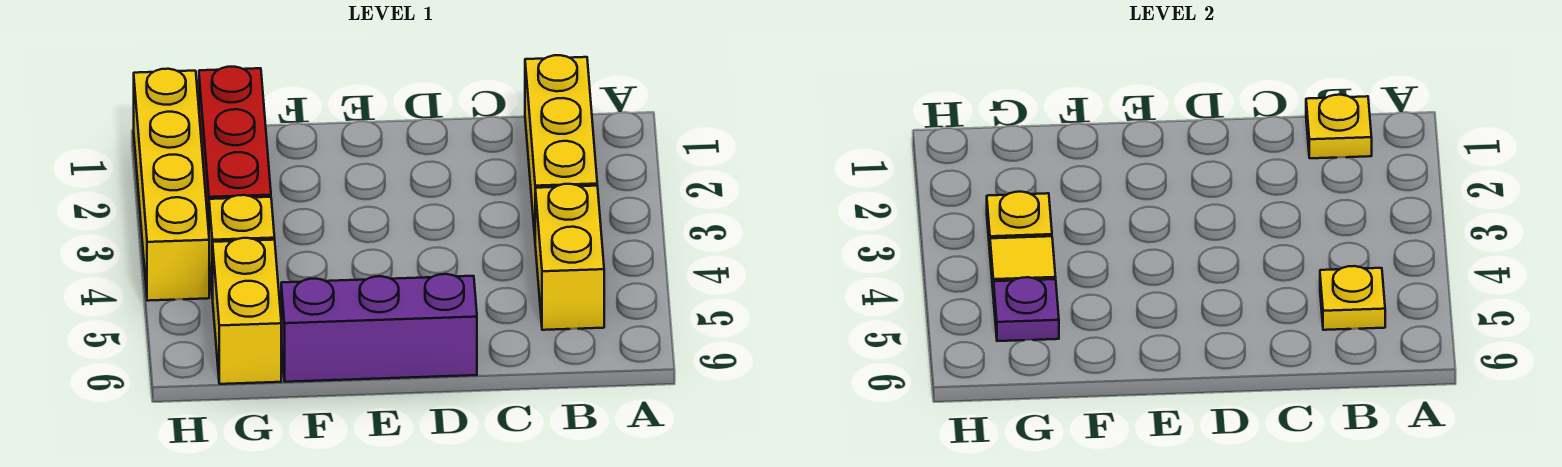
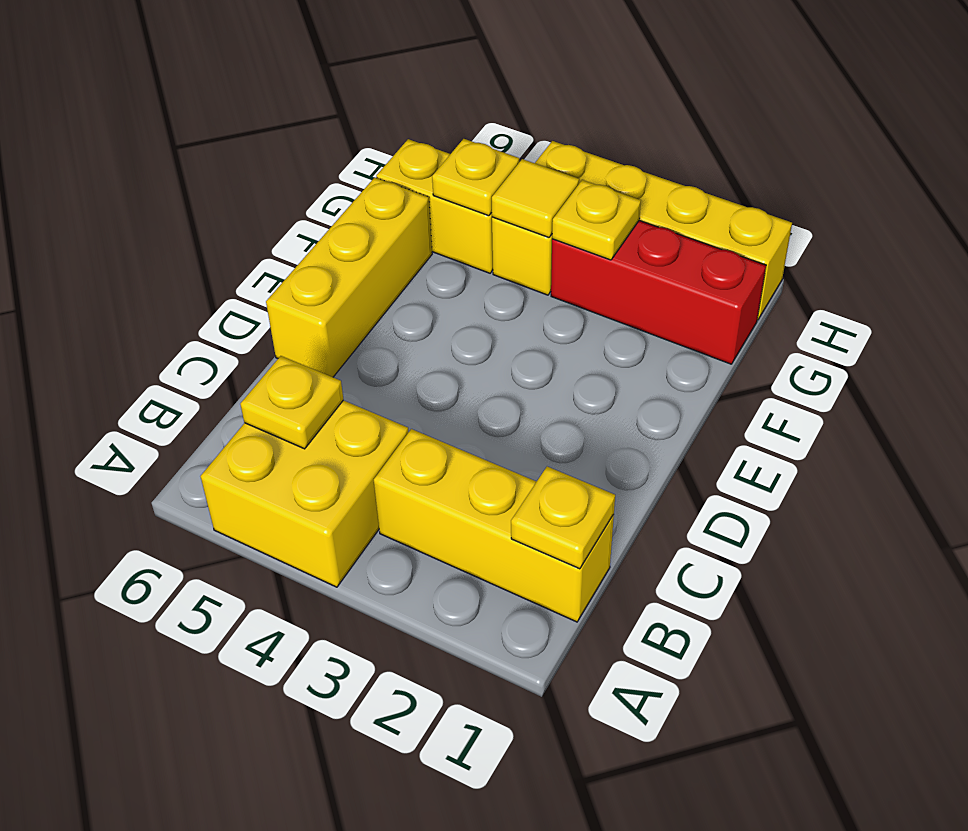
yellow 1x2 brick [535,184,604,330] -> yellow 2x2 brick [200,400,409,587]
purple 1x3 brick [281,274,477,382] -> yellow 1x3 brick [266,177,432,377]
purple 1x1 plate [994,277,1059,341] -> yellow 1x1 plate [432,139,519,216]

